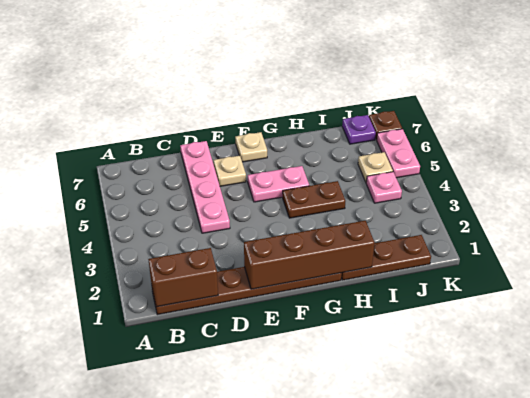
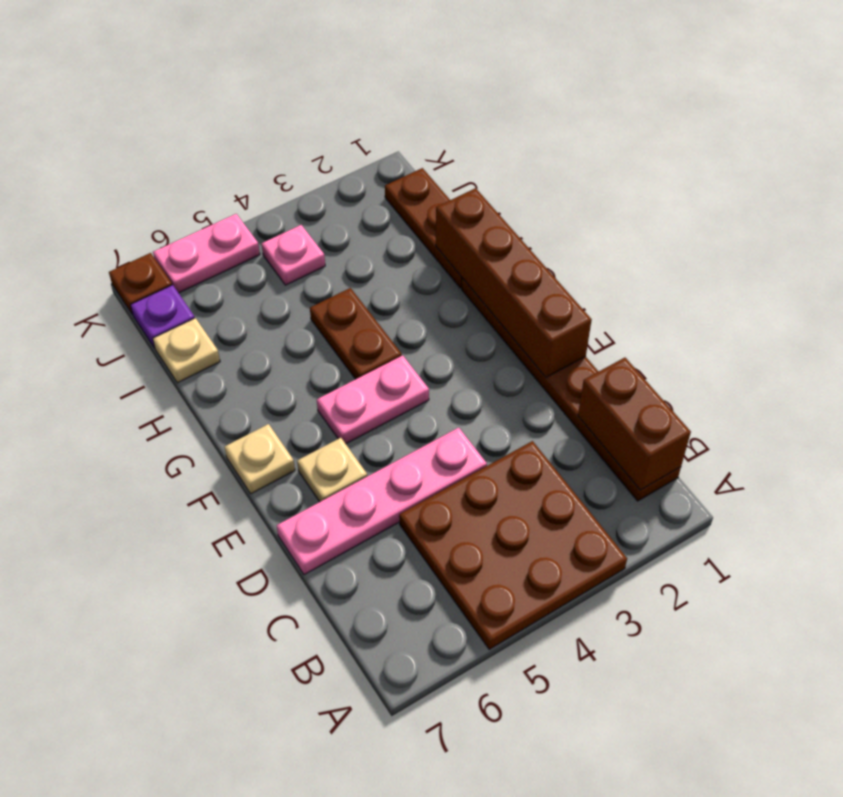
none -> brown 3x3 plate [399,441,627,649]
pink 1x2 plate [248,166,309,202] -> pink 1x2 plate turned to [317,355,429,444]
tan 1x1 plate [358,152,393,182] -> tan 1x1 plate moved to [153,318,220,383]

